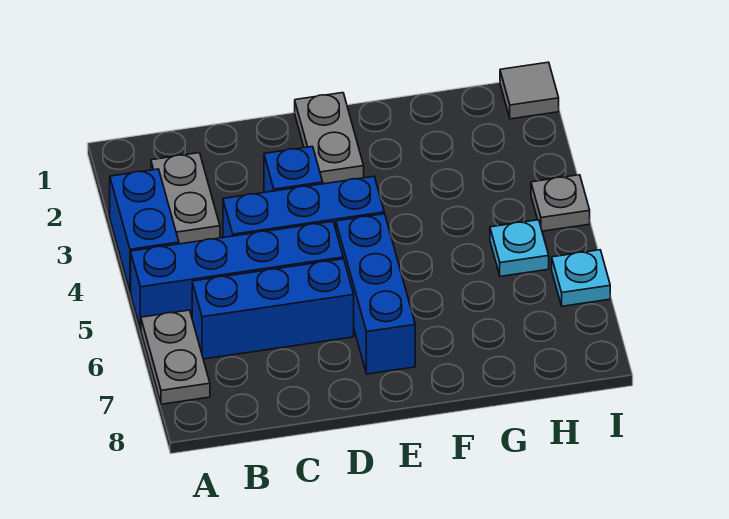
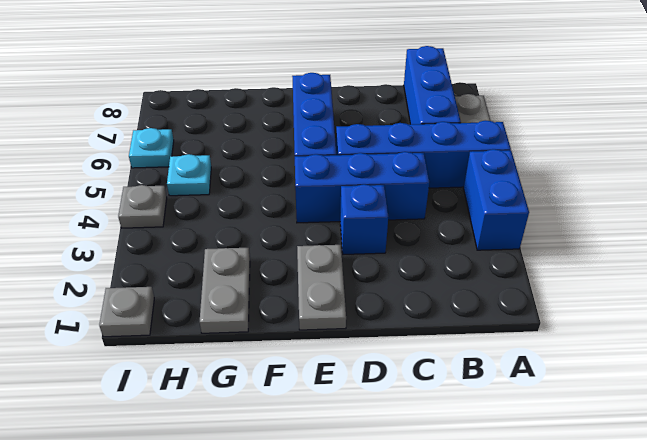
grey 1x2 plate [151,153,220,244] -> grey 1x2 plate moved to [200,248,250,333]
blue 1x3 brick [192,259,354,359] -> blue 1x3 brick turned to [404,46,461,124]
grey 1x1 tile [500,62,559,119] -> grey 1x1 plate [99,287,154,337]

